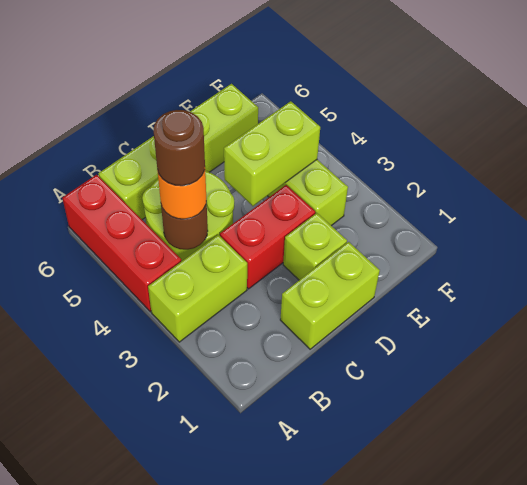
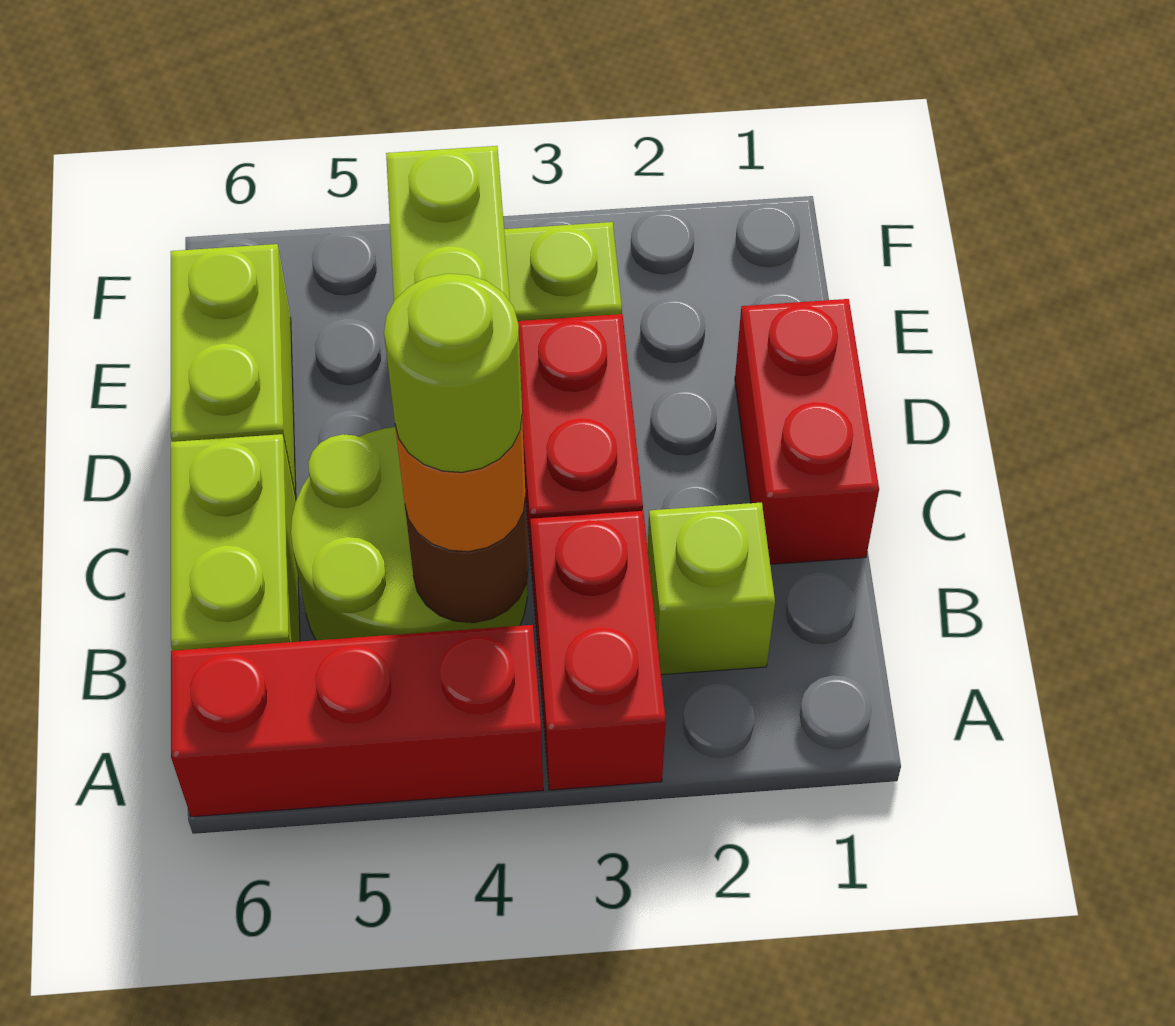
lime 1x2 brick [148,235,247,342] -> red 1x2 brick [530,511,666,790]
brown 1x1 round brick [154,110,205,186] -> lime 1x1 round brick [384,274,522,472]
lime 1x2 brick [280,242,380,349] -> red 1x2 brick [735,299,879,564]
lime 1x1 brick [283,213,347,280] -> lime 1x1 brick moved to [648,502,775,675]

